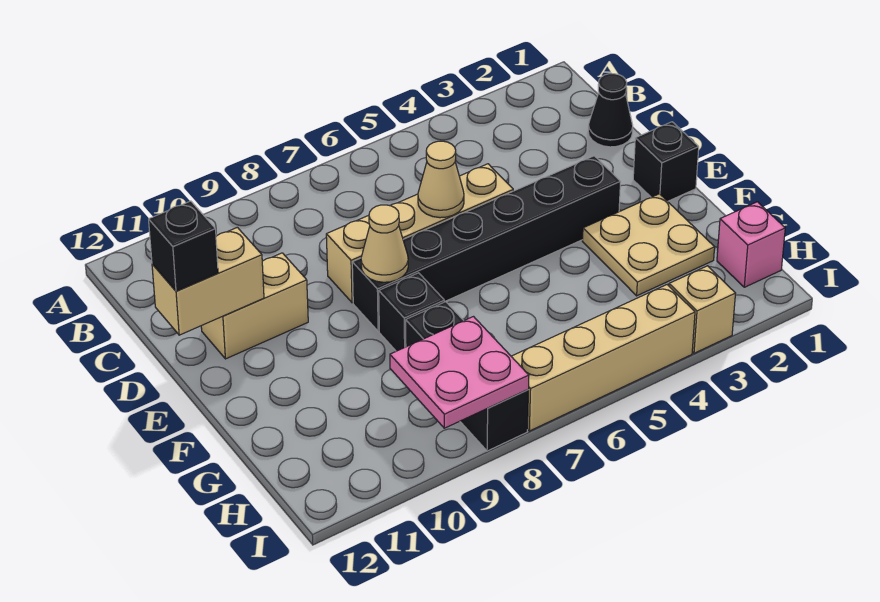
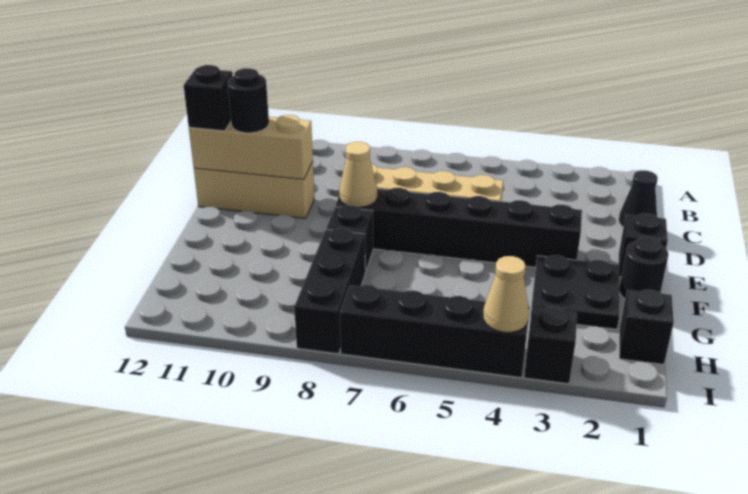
tan 1x1 cone [418,141,464,218] -> tan 1x1 cone moved to [483,256,529,332]
tan 1x2 brick [201,253,308,359] -> tan 1x3 brick [194,162,314,218]
tan 1x2 brick [152,227,264,335] -> tan 1x3 brick [189,115,313,179]
none -> black 1x1 round brick [227,68,269,133]
none -> black 1x1 round brick [619,237,669,299]
tan 2x2 plate [582,194,715,296] -> black 2x2 plate [530,255,619,329]
pink 1x1 brick [717,202,785,287] -> black 1x1 brick [619,290,674,365]
pink 2x2 plate [390,317,529,428] -> none
tan 1x1 brick [669,266,736,353] -> black 1x1 brick [524,307,577,384]
tan 1x4 brick [511,285,695,431] -> black 1x4 brick [340,285,530,378]

